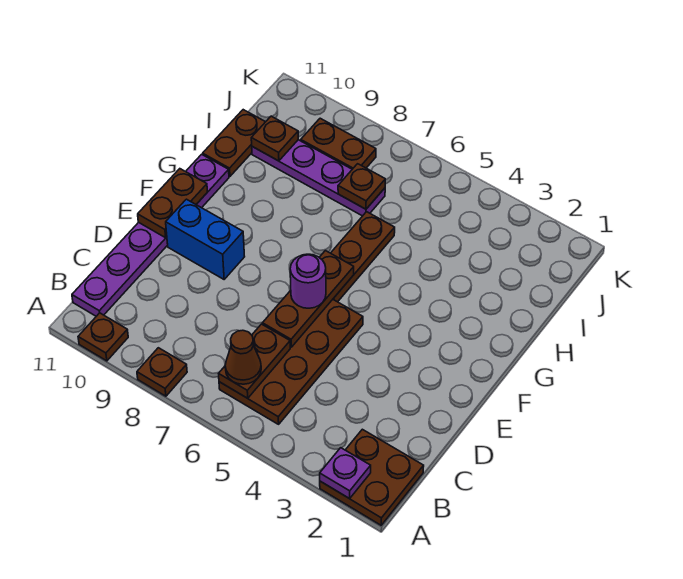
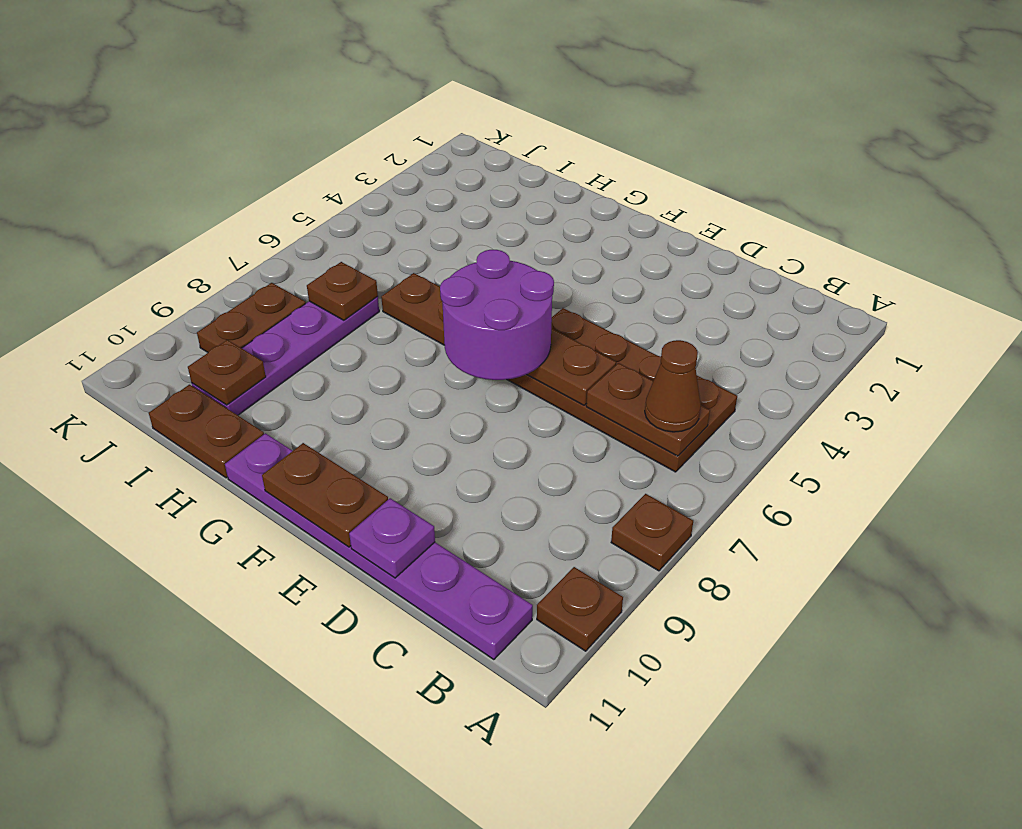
brown 2x2 plate [320,429,424,525] -> none
purple 1x1 plate [320,448,371,499] -> purple 1x1 plate moved to [349,498,435,578]
purple 1x1 round brick [290,254,326,308] -> purple 2x2 round brick [440,250,554,380]
blue 1x2 brick [166,199,245,279] -> none

